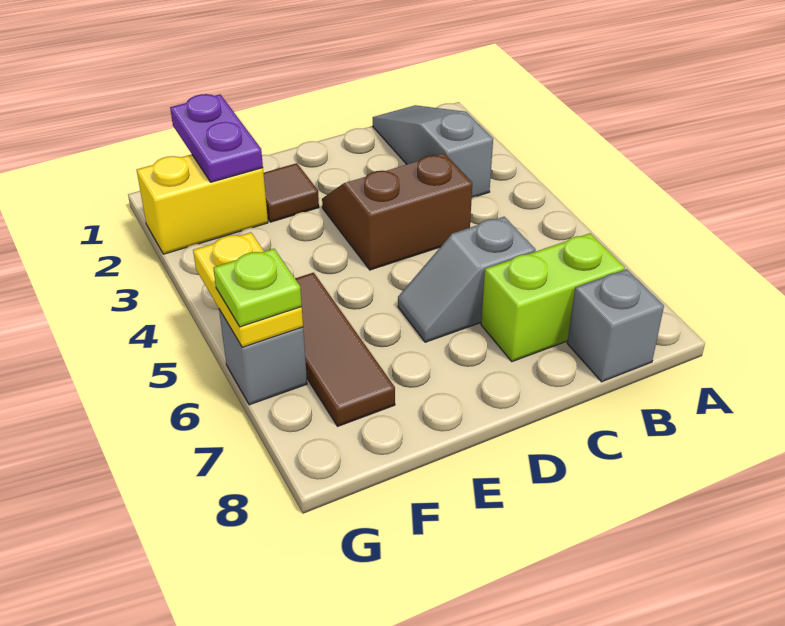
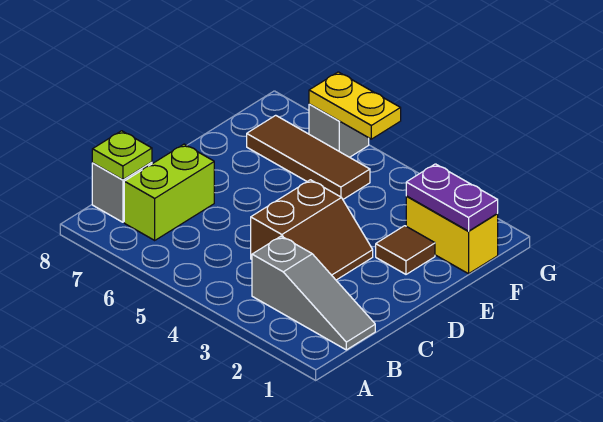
grey 1x2 slope [398,217,536,342] -> none
yellow 1x2 brick [137,154,268,254] -> yellow 1x2 brick turned to [406,196,498,274]
lime 1x1 plate [213,249,302,327] -> lime 1x1 plate moved to [92,131,152,180]

